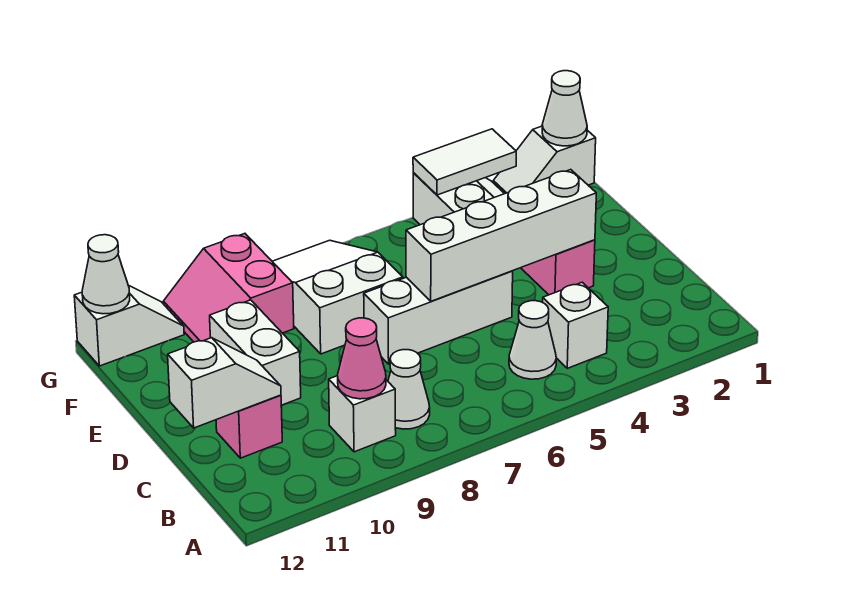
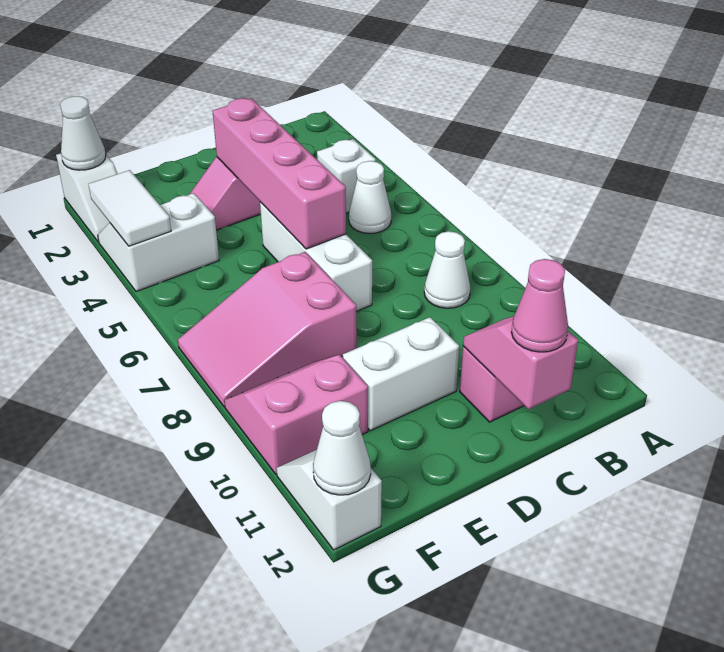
white 1x1 brick [329,376,396,452] -> none
pink 1x1 cone [338,318,386,399] -> pink 1x1 cone moved to [512,259,568,352]
white 1x2 slope [168,338,281,428] -> pink 1x2 slope [463,316,578,409]
white 1x4 brick [406,170,596,301] -> pink 1x4 brick [213,98,346,249]
white 2x3 slope [272,240,403,354] -> pink 2x3 slope [178,252,357,407]
pink 2x2 slope [163,234,294,342] -> pink 2x2 slope turned to [224,355,368,474]

